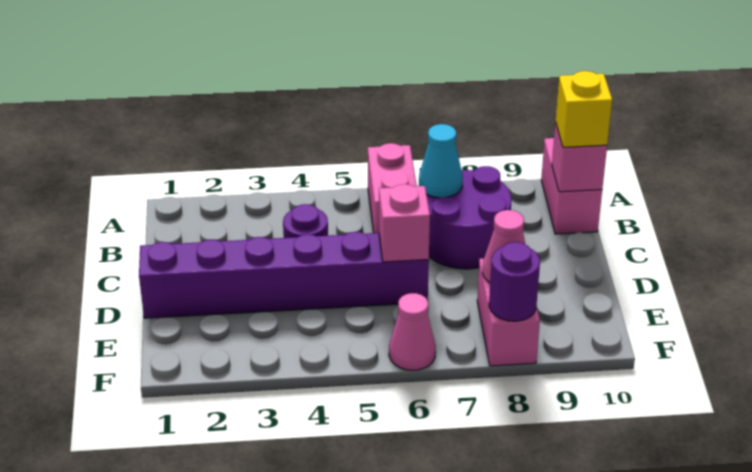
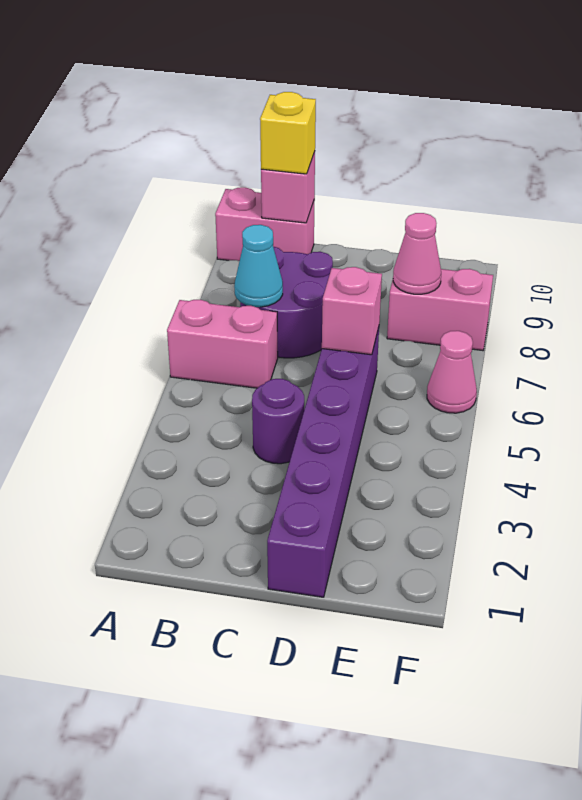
purple 1x1 round brick [489,242,540,321] -> none

